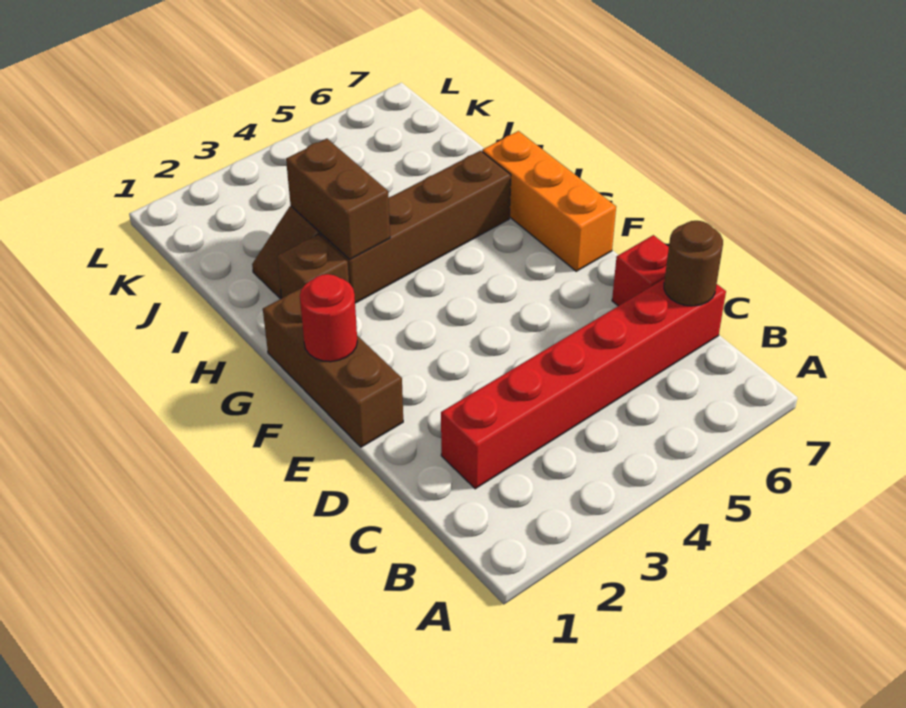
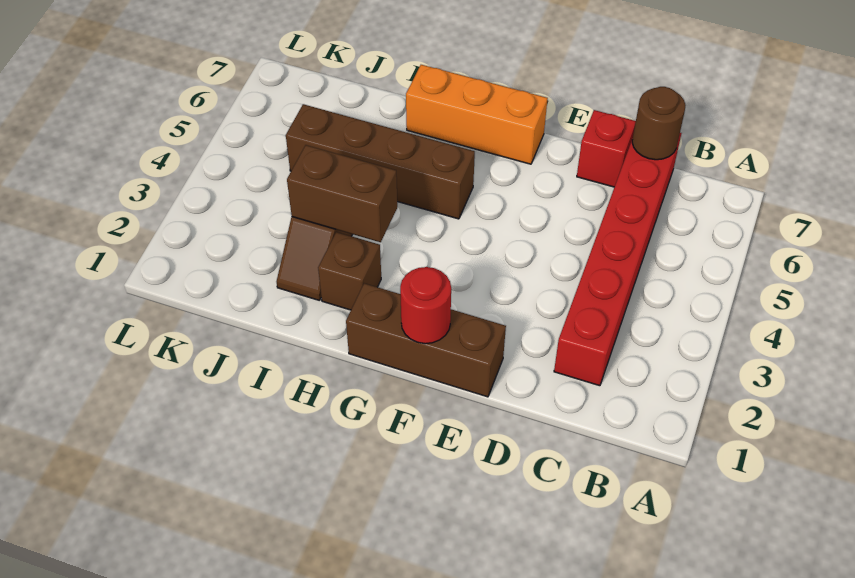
brown 1x4 brick [320,151,511,303] -> brown 1x4 brick turned to [286,104,475,219]

